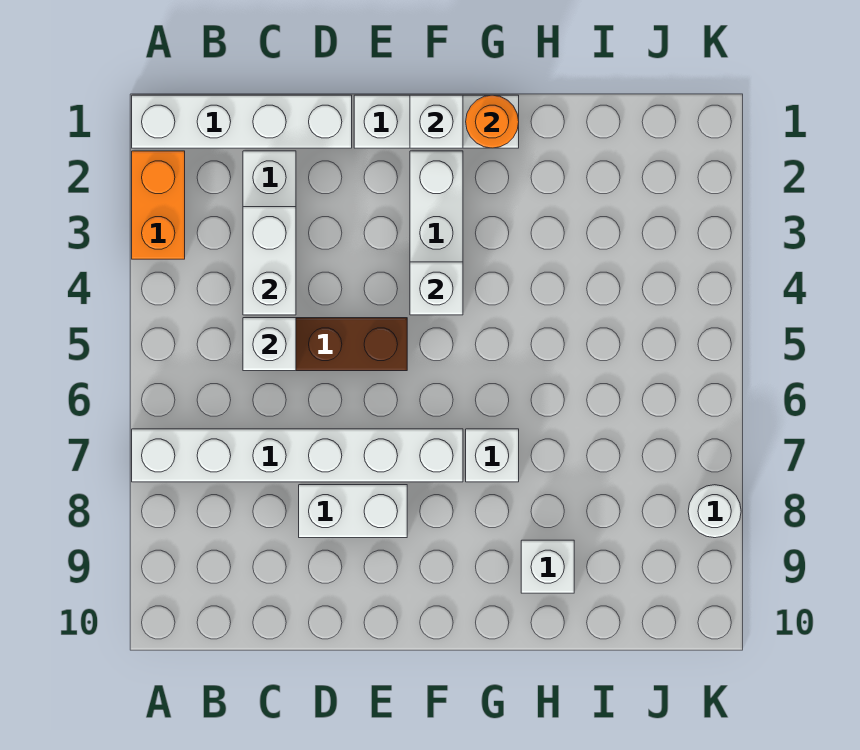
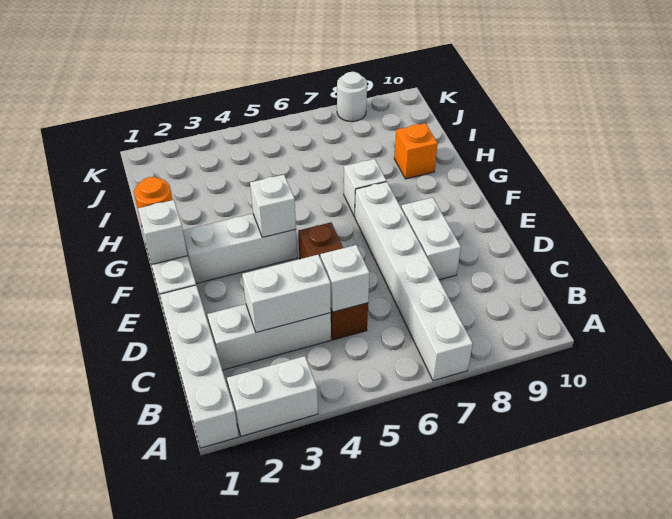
orange 1x2 brick [132,151,185,259] -> white 1x2 brick [227,356,318,436]
white 1x1 brick [521,540,574,593] -> orange 1x1 brick [394,123,438,179]

